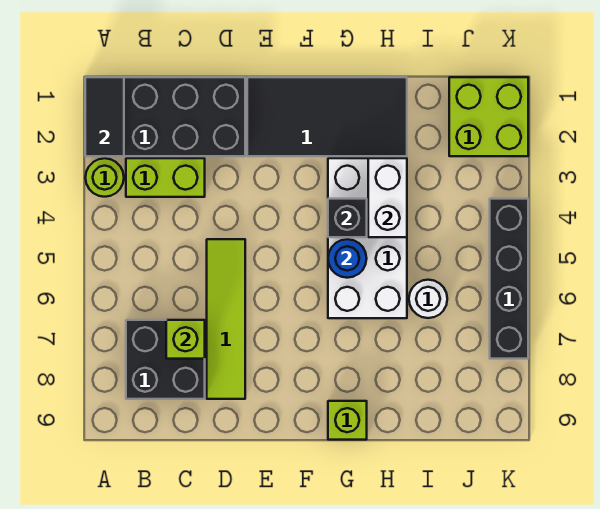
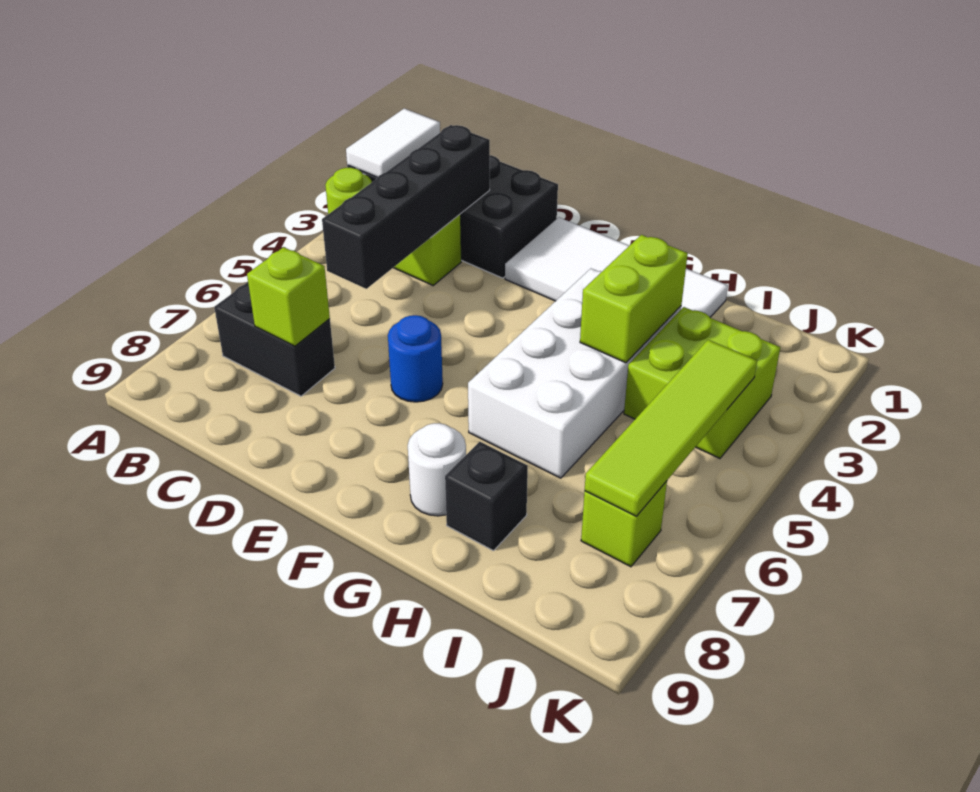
black 1x2 tile [85,77,124,156] -> white 1x2 tile [346,108,440,177]
black 2x2 brick [126,320,205,399] -> black 1x2 brick [214,282,335,396]
lime 1x4 tile [207,239,245,399] -> lime 1x4 tile moved to [585,340,757,516]
black 2x4 tile [247,77,407,156] -> white 2x4 tile [505,217,728,317]
black 1x1 brick [328,199,367,237] -> black 1x1 brick moved to [445,442,528,551]
blue 1x1 round brick [328,239,367,278] -> blue 1x1 round brick moved to [388,315,443,402]
lime 1x1 brick [328,401,367,440] -> lime 1x1 brick moved to [581,481,667,567]
white 1x2 brick [368,158,407,237] -> lime 1x2 brick [580,235,688,363]
white 1x1 round brick [409,280,447,318] -> white 1x1 round brick moved to [408,423,466,516]
lime 2x2 brick [449,77,528,156] -> lime 2x2 brick moved to [624,307,780,458]
black 1x4 brick [490,199,528,359] -> black 1x4 brick moved to [322,125,490,289]

